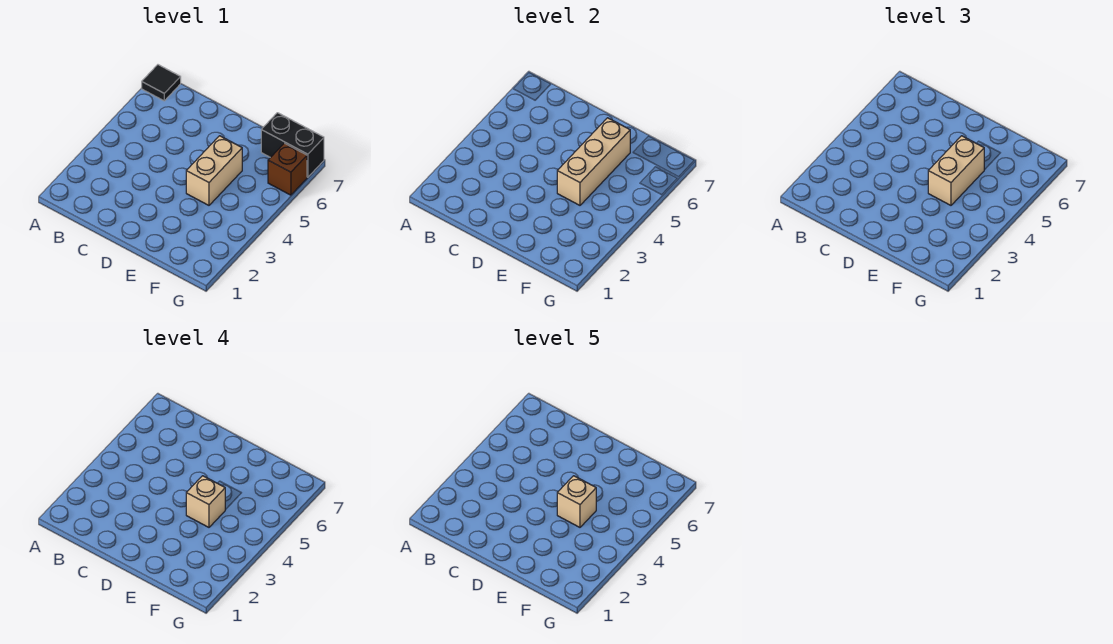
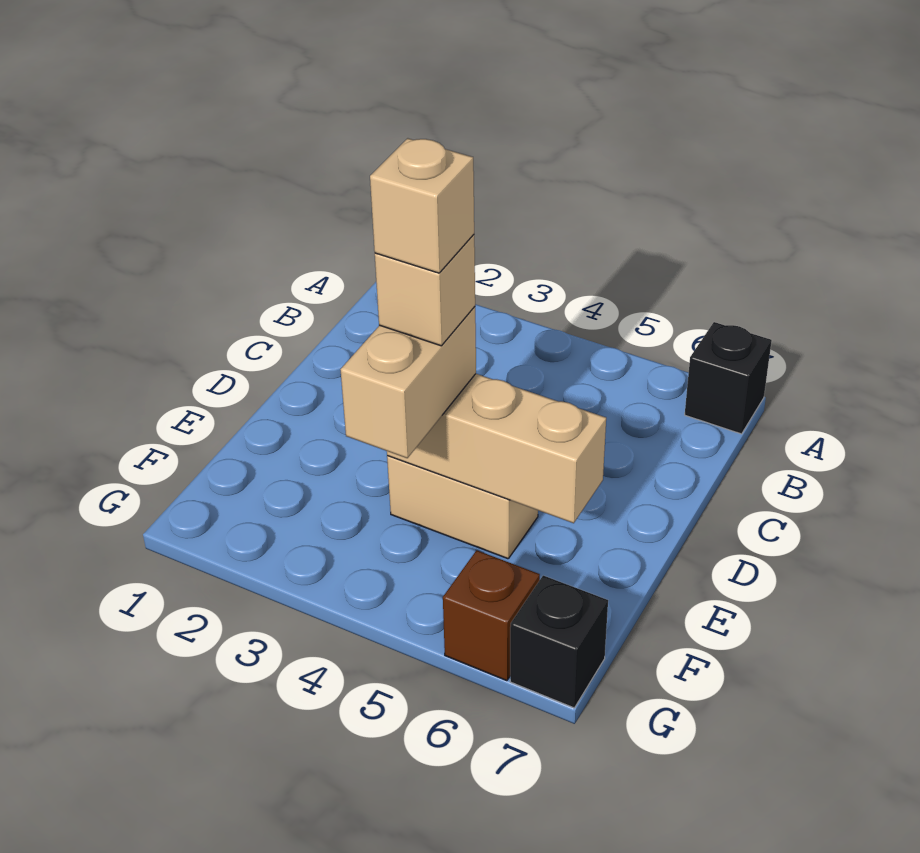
black 1x1 tile [142,65,181,101] -> black 1x1 brick [685,322,772,434]
tan 1x2 brick [928,136,984,205] -> tan 1x2 brick turned to [340,307,476,458]
black 1x2 brick [261,113,324,177] -> black 1x1 brick [510,576,608,708]

